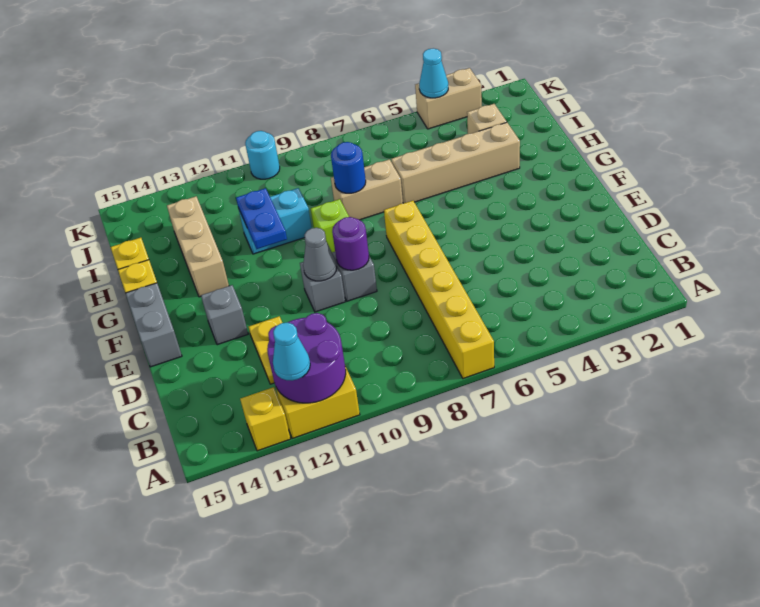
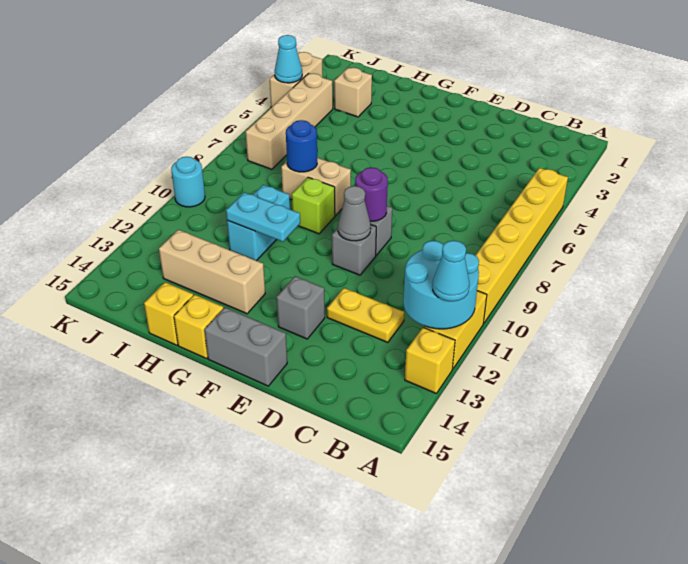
yellow 1x6 brick [384,201,494,379] -> yellow 1x6 brick turned to [475,168,568,323]
purple 2x2 round brick [267,313,346,403] -> cyan 2x2 round brick [403,241,479,329]
blue 1x2 plate [236,188,287,249] -> cyan 1x2 plate [226,192,300,242]
tan 1x4 brick [391,122,520,203] -> tan 1x4 brick moved to [246,73,333,169]
tan 1x2 brick [331,159,403,220] -> tan 1x2 brick turned to [281,158,351,216]

